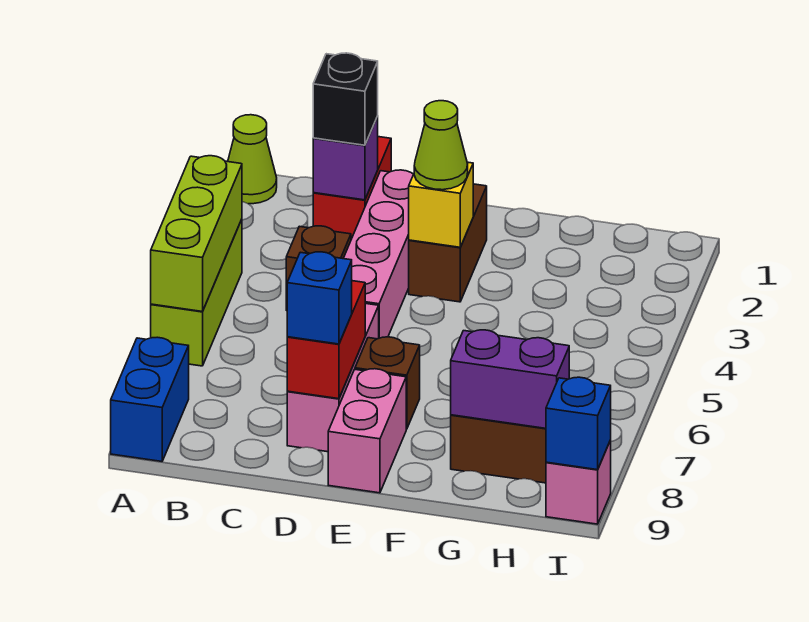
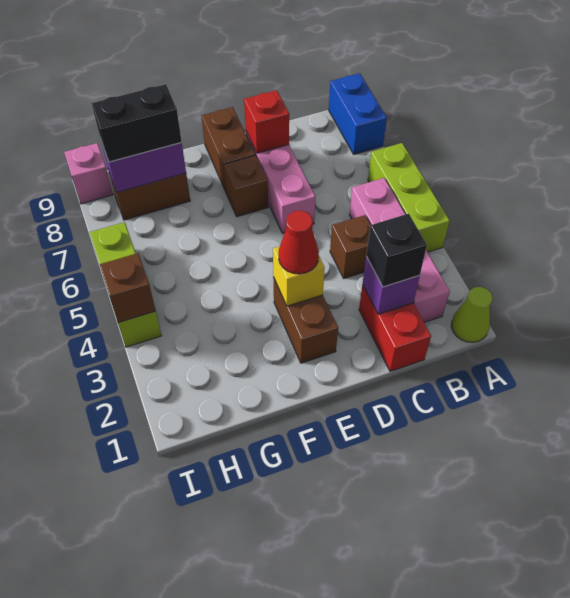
lime 1x3 brick [151,156,242,312] -> lime 1x3 brick moved to [90,222,162,347]
pink 1x4 brick [343,170,413,338] -> pink 1x4 brick moved to [349,178,450,322]
red 1x2 brick [287,281,365,399] -> red 1x1 brick [244,90,289,153]
blue 1x1 brick [287,252,352,344] -> none
lime 1x1 cone [414,101,468,190] -> red 1x1 cone [279,210,319,274]
pink 1x2 brick [328,369,406,493] -> brown 1x2 brick [202,107,255,191]
none -> black 1x2 brick [91,84,182,162]
none -> brown 1x1 brick [99,253,156,323]
blue 1x1 brick [546,377,611,470] -> none

